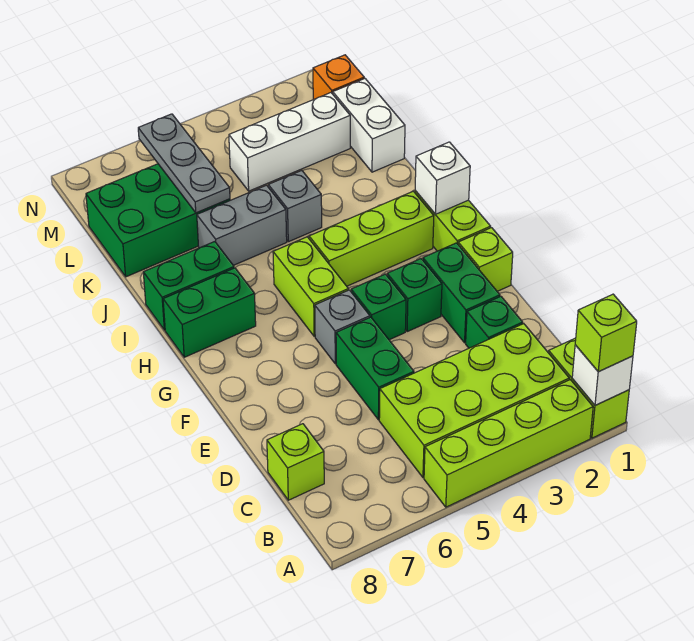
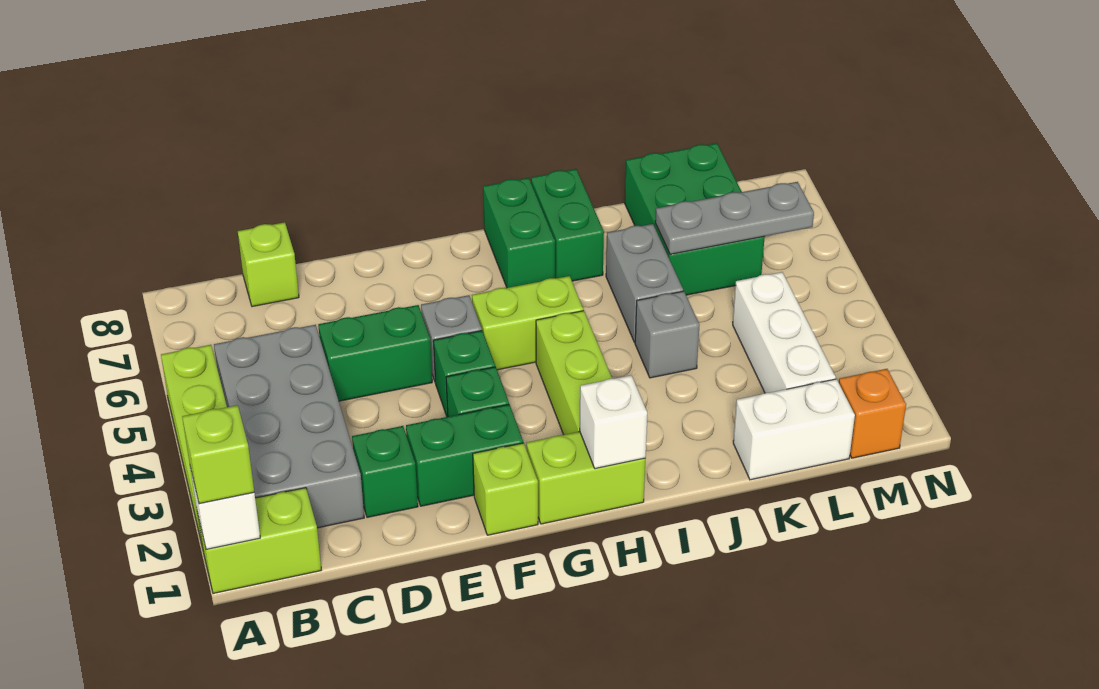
lime 2x4 brick [379,324,569,478] -> grey 2x4 brick [214,325,364,528]

